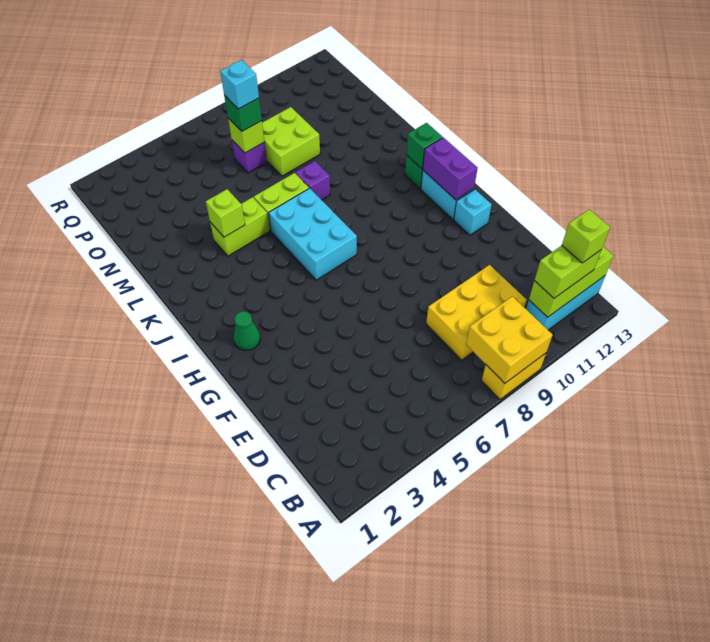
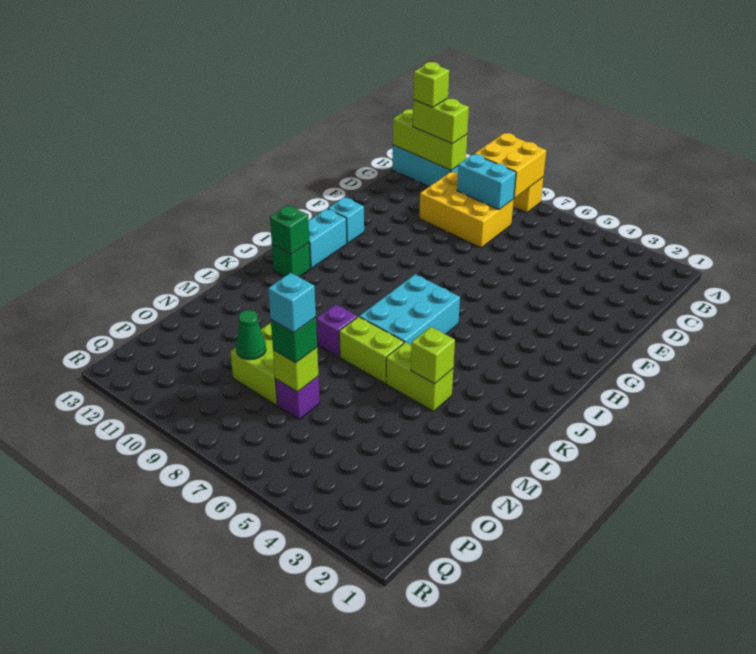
none -> cyan 1x2 brick [457,154,516,210]
green 1x1 cone [233,311,260,350] -> green 1x1 cone moved to [236,310,266,360]
purple 1x2 brick [423,138,478,200] -> none

